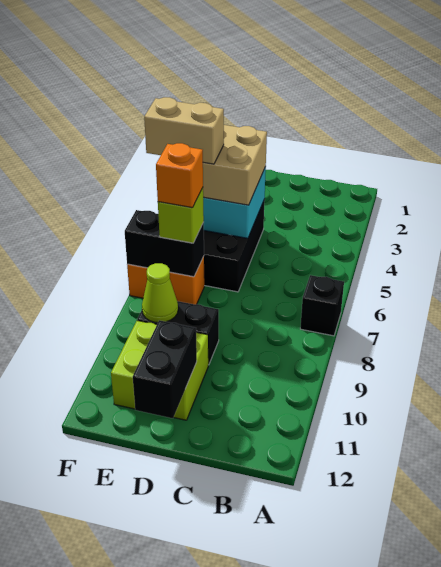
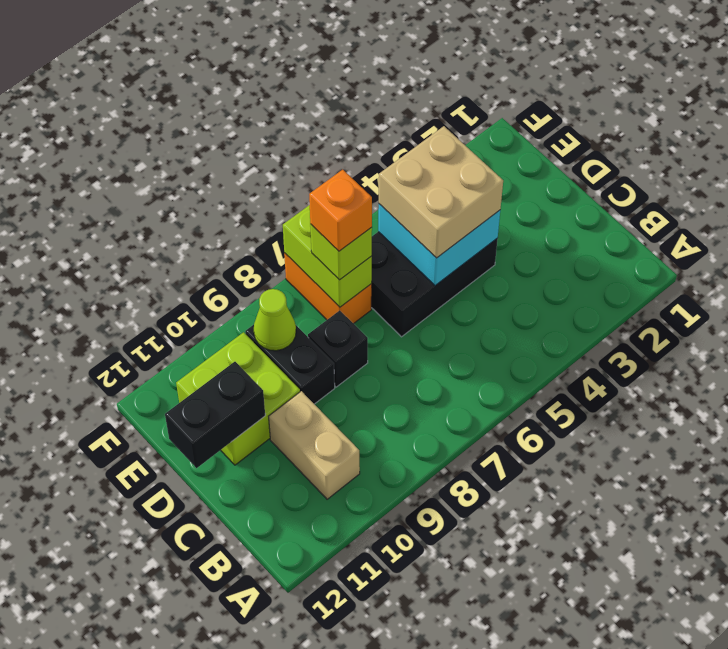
black 1x1 brick [300,275,344,336] -> black 1x1 brick moved to [308,310,368,387]
tan 1x2 brick [144,97,224,164] -> tan 1x2 brick moved to [269,391,360,499]
black 1x2 brick [125,210,204,277] -> lime 1x2 brick [283,205,372,307]

